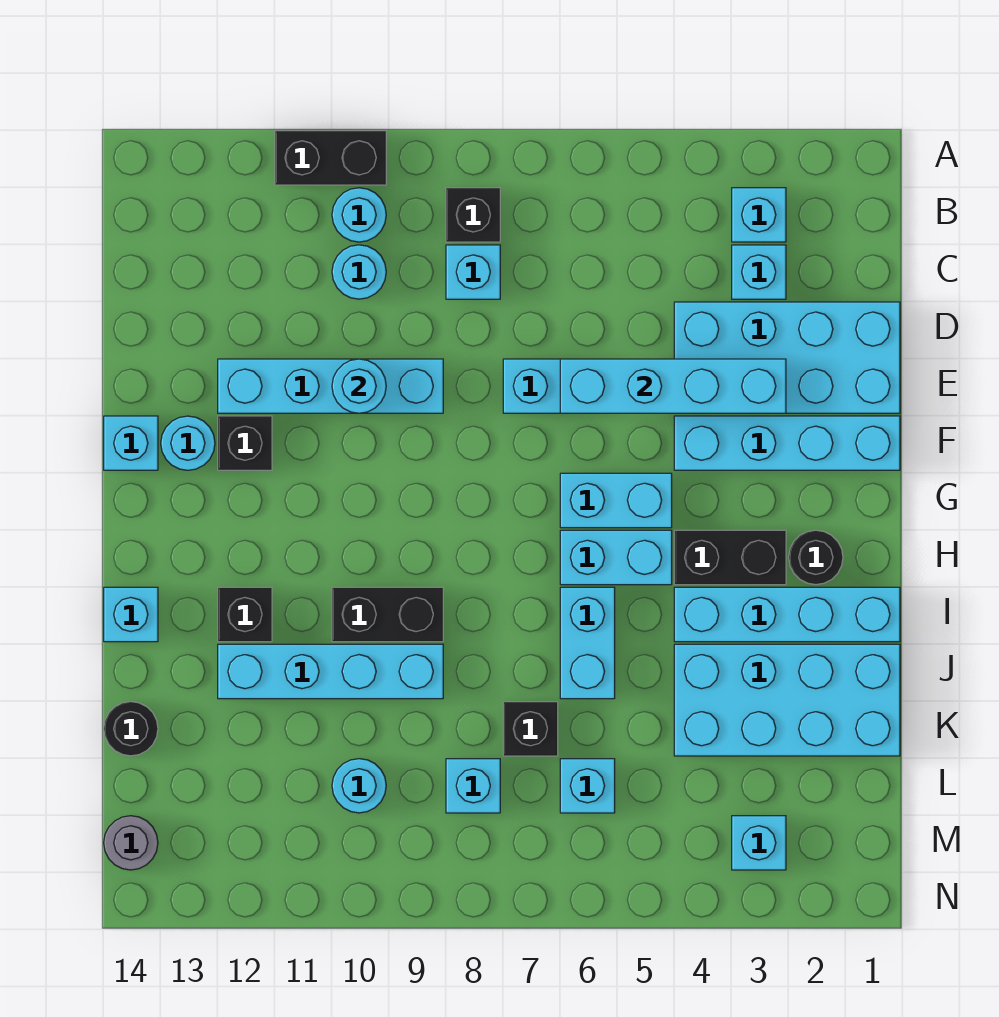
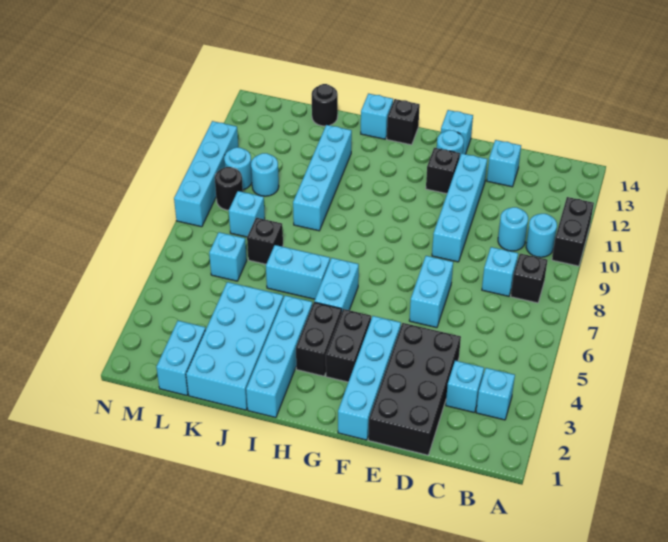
cyan 2x4 brick [674,302,900,413] -> black 2x4 brick [368,323,461,455]
cyan 1x4 brick [560,359,786,413] -> cyan 1x4 brick moved to [174,121,238,227]
cyan 1x1 round brick [332,359,386,413] -> cyan 1x1 round brick moved to [224,147,252,190]
cyan 1x2 brick [560,473,672,528] -> cyan 1x2 brick moved to [156,321,206,396]
black 1x1 round brick [789,530,843,585] -> black 1x1 round brick moved to [215,167,243,210]
black 1x2 brick [332,587,443,642] -> black 1x2 brick moved to [326,309,371,382]
black 1x1 brick [218,587,272,642] -> black 1x1 brick moved to [387,99,420,145]
cyan 1x1 brick [732,816,786,870] -> cyan 1x1 brick moved to [487,140,521,187]
grey 1x1 round brick [104,816,158,870] -> none

